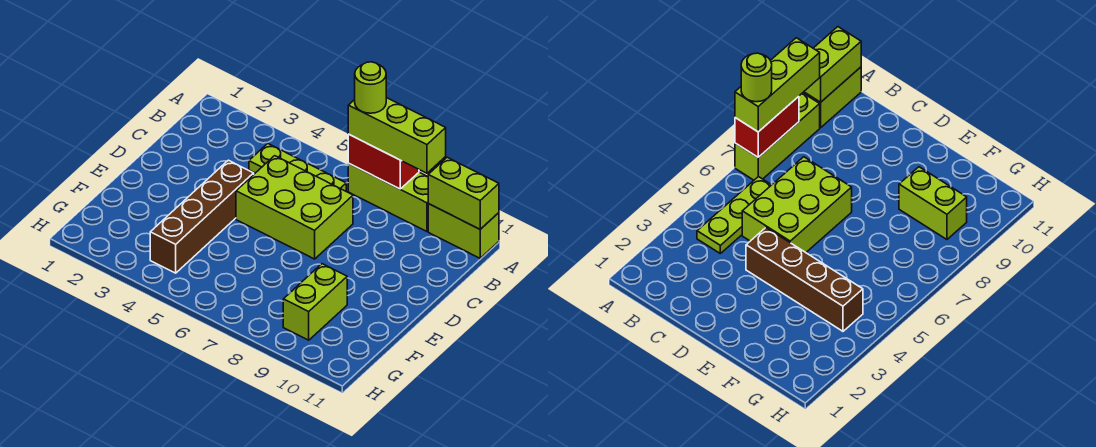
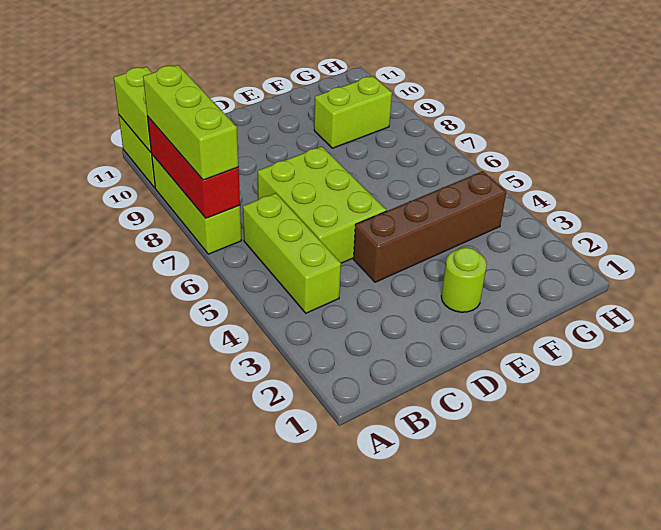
red 1x2 brick [348,134,419,189] -> red 1x3 brick [147,116,240,218]
lime 1x1 round brick [355,62,386,113] -> lime 1x1 round brick moved to [441,247,487,312]
lime 1x3 plate [249,143,346,191] -> lime 1x3 brick [243,193,341,313]

